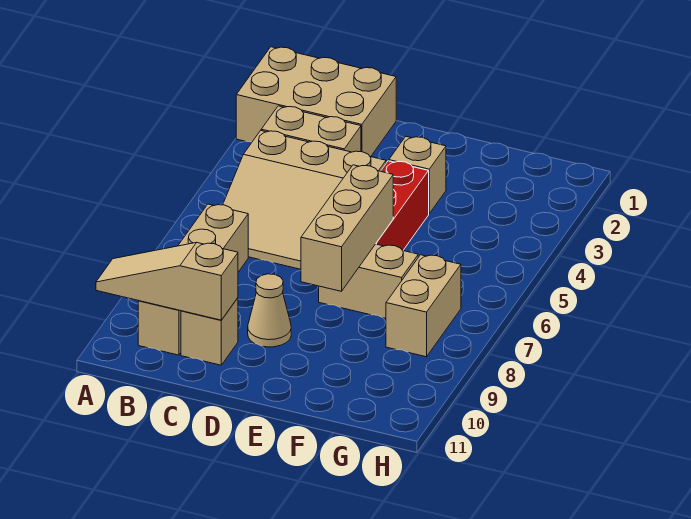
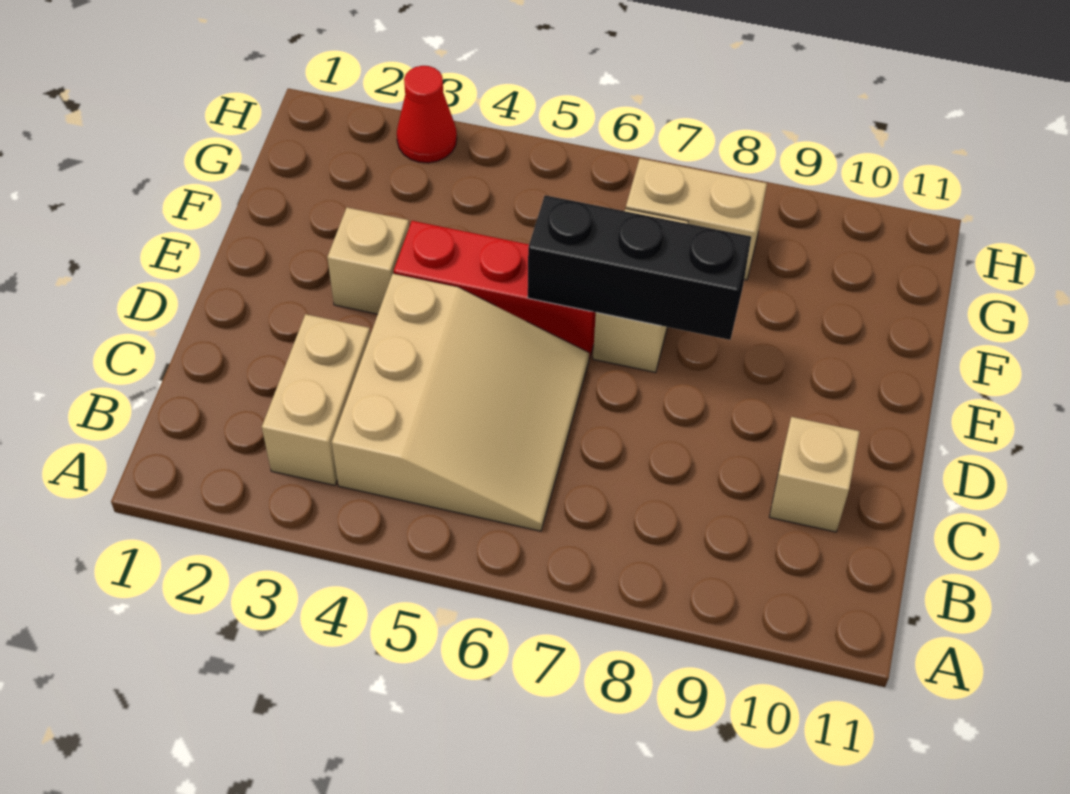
tan 2x3 brick [236,47,396,157] -> none
tan 1x3 slope [96,243,238,320] -> none
tan 1x4 brick [138,204,248,355] -> none
tan 1x1 cone [248,274,291,347] -> none
tan 1x3 brick [301,165,393,291] -> black 1x3 brick [528,195,751,340]
none -> red 1x1 cone [397,66,457,163]

